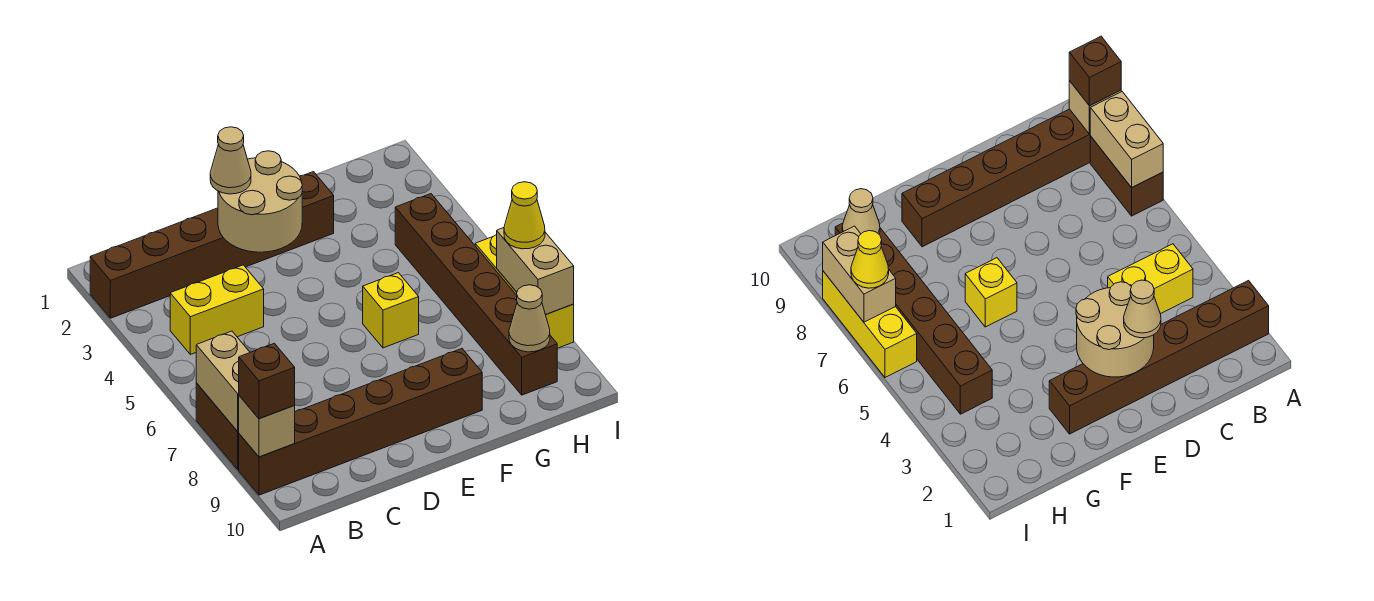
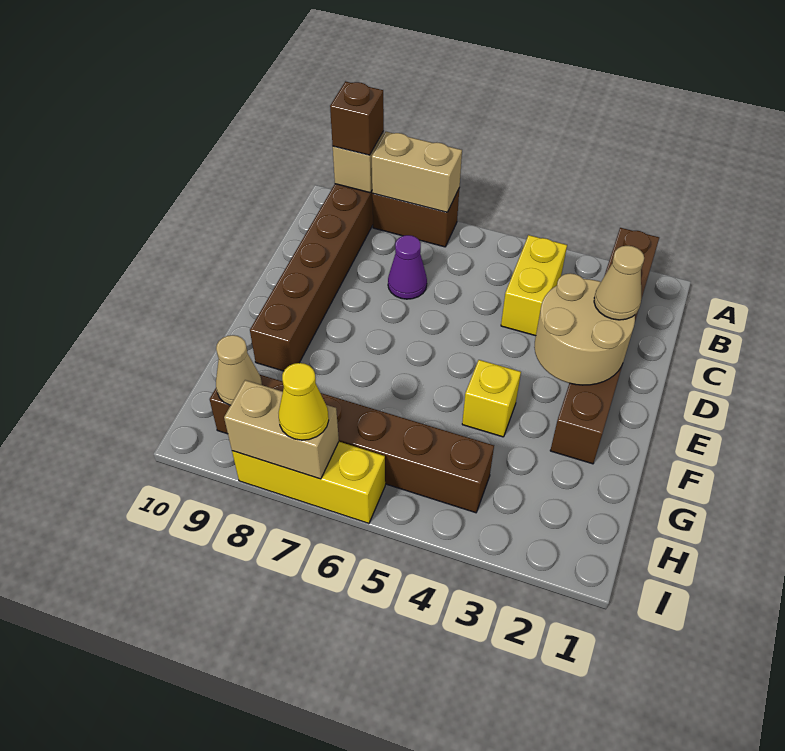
none -> purple 1x1 cone [388,235,427,299]
yellow 1x1 brick [363,273,419,348] -> yellow 1x1 brick moved to [462,360,521,437]

